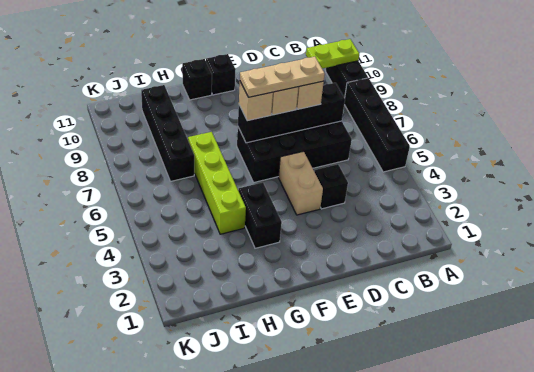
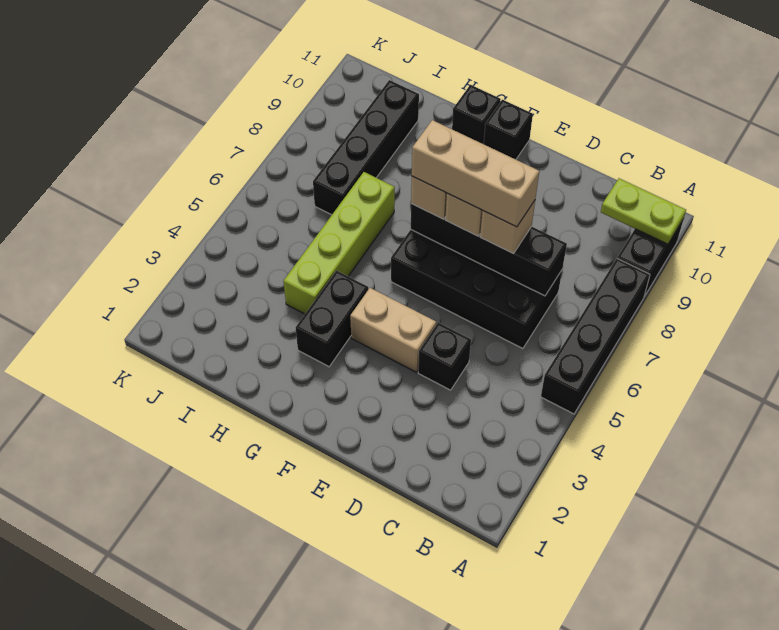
tan 1x3 plate [240,57,325,97] -> tan 1x3 brick [412,120,539,227]
tan 1x2 brick [278,151,323,215] -> tan 1x2 brick turned to [350,288,436,372]

